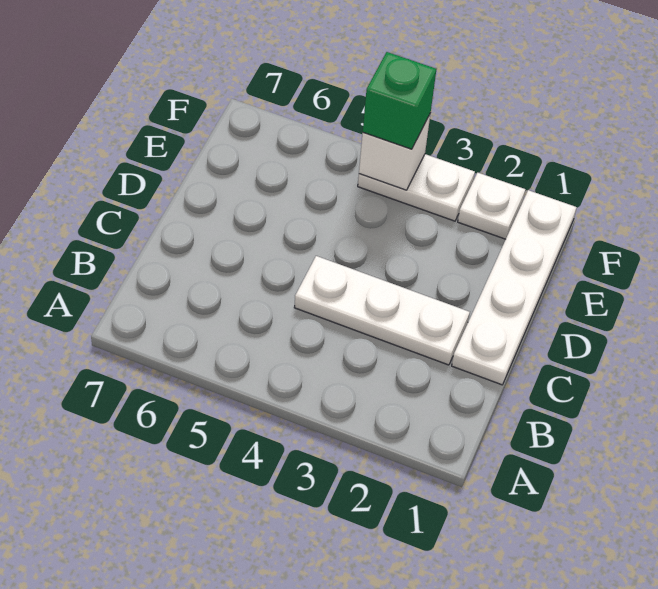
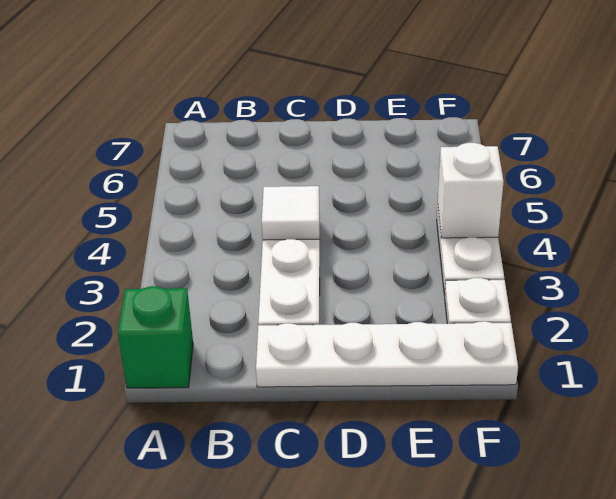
none -> white 1x1 tile [262,186,319,240]
green 1x1 brick [363,52,436,149] -> green 1x1 brick moved to [118,286,193,388]

